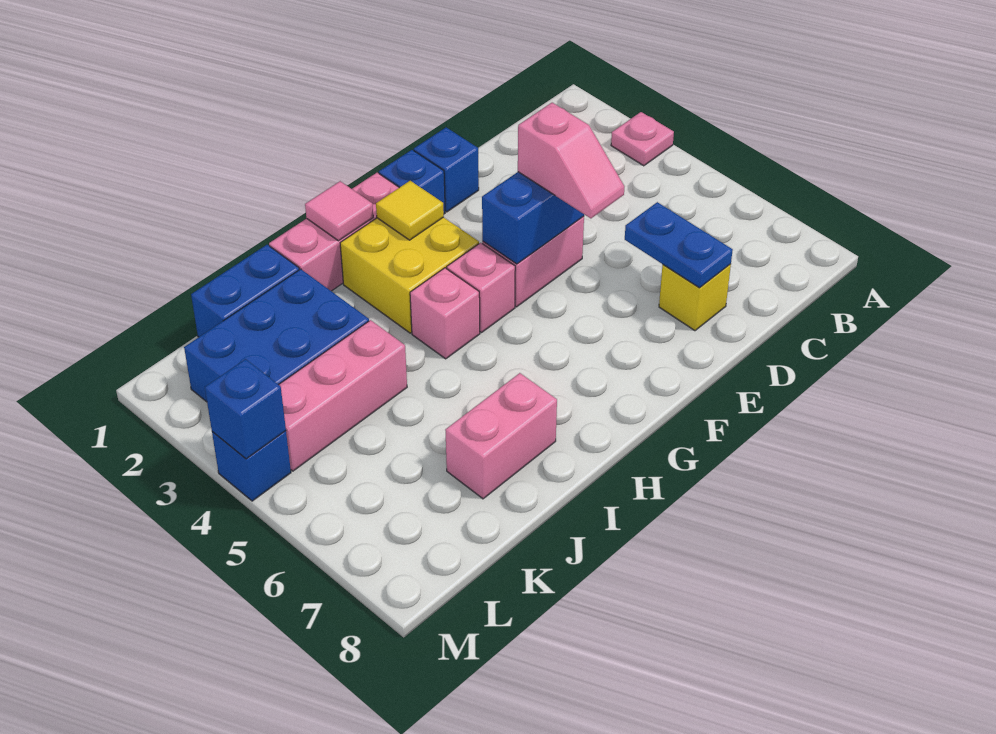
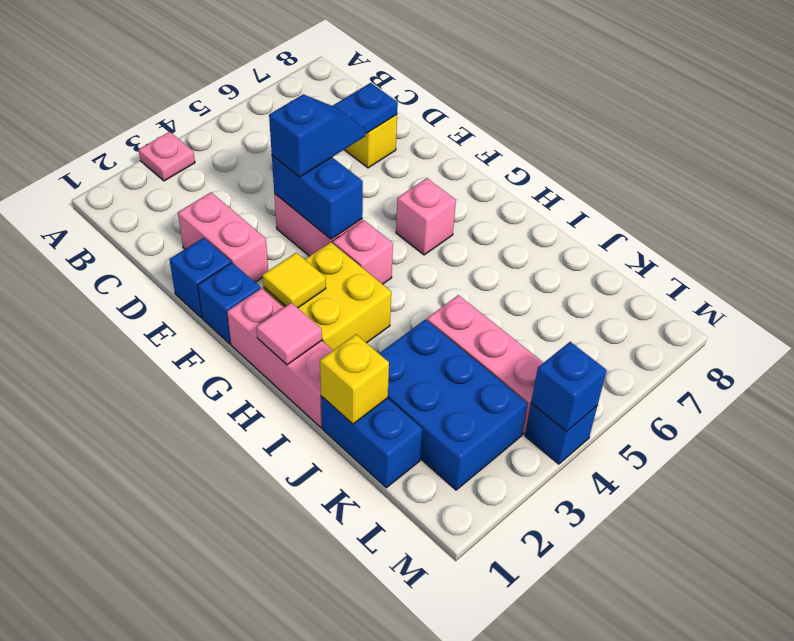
pink 1x2 slope [518,103,624,218] -> blue 1x2 slope [269,94,365,177]
pink 1x1 brick [410,268,480,359] -> pink 1x1 brick moved to [396,178,456,255]
pink 1x2 brick [445,373,557,499] -> pink 1x2 brick moved to [178,192,268,282]
none -> yellow 1x1 brick [320,334,389,424]

